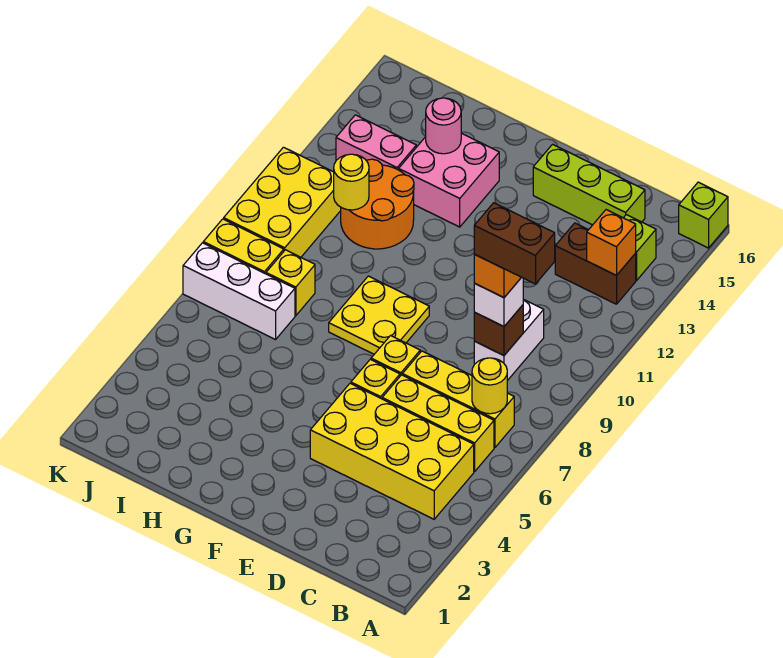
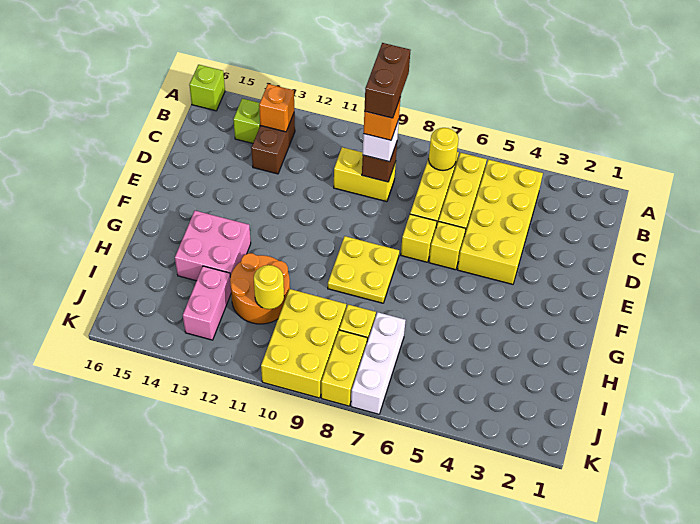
white 1x2 brick [474,299,544,381] -> yellow 1x2 brick [334,147,396,202]
lime 1x3 brick [533,144,645,225] -> none
pink 1x1 round brick [426,98,461,154] -> none
yellow 2x3 brick [224,147,341,257] -> yellow 2x3 brick turned to [261,289,346,398]

